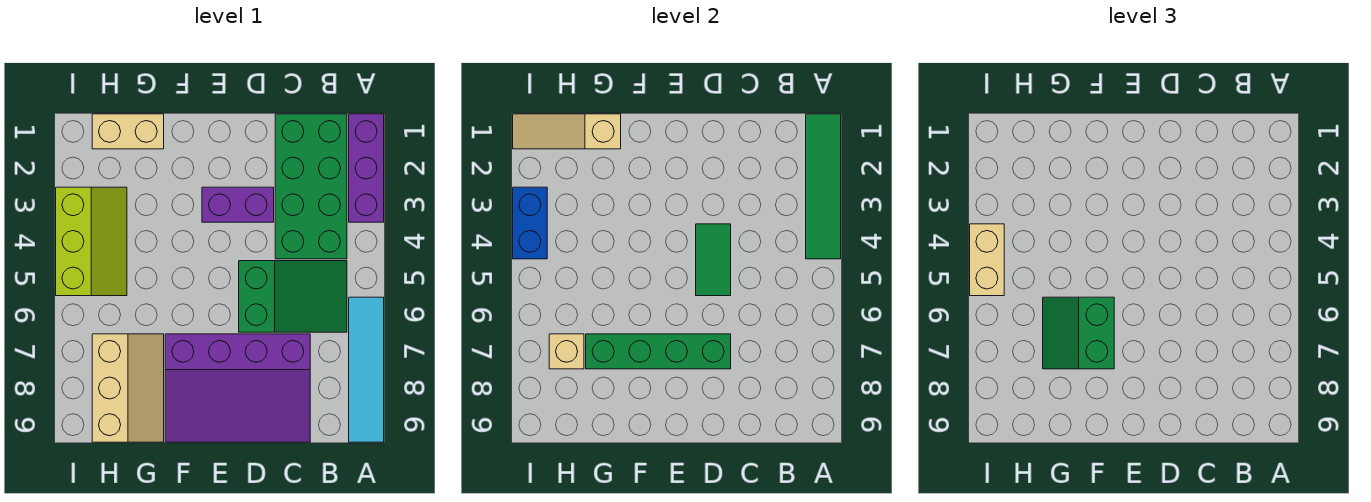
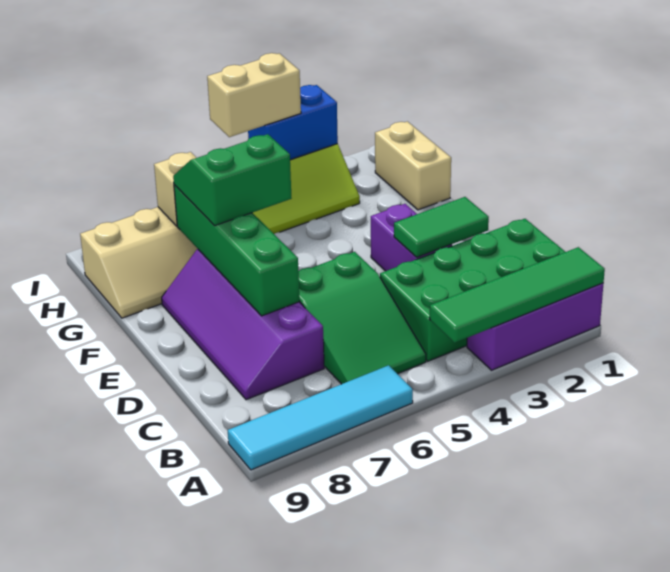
purple 3x4 slope [165,334,310,442] -> purple 2x4 slope [162,249,324,400]
green 1x2 tile [696,224,731,296] -> green 1x2 tile moved to [394,197,489,257]
tan 1x3 slope [513,114,621,149] -> none

